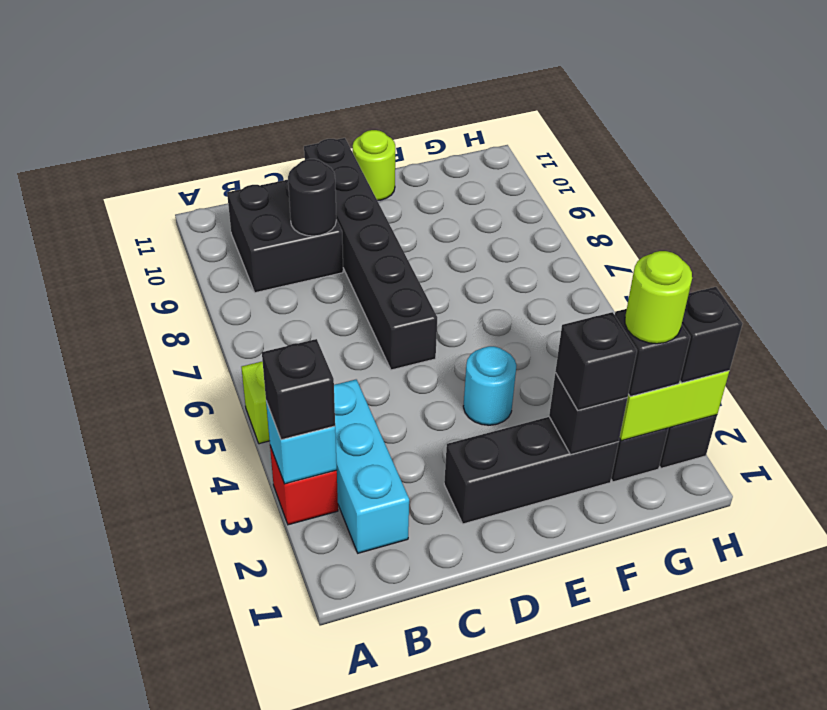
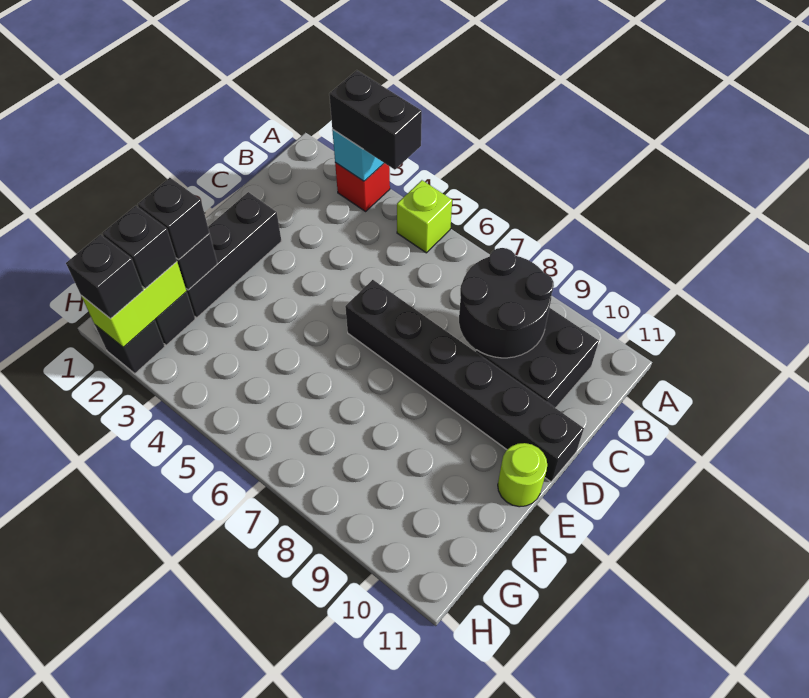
black 1x1 brick [262,339,335,440] -> black 1x2 brick [329,70,422,170]
cyan 1x3 brick [334,380,409,553] -> none
black 1x1 round brick [288,159,336,236] -> black 2x2 round brick [459,248,554,358]
cyan 1x1 round brick [463,346,517,425] -> none
lime 1x1 round brick [625,251,692,344] -> none

